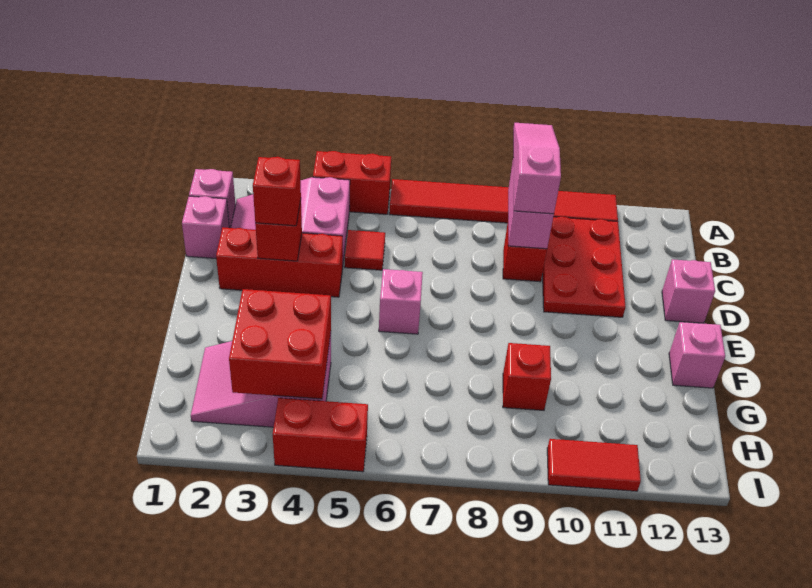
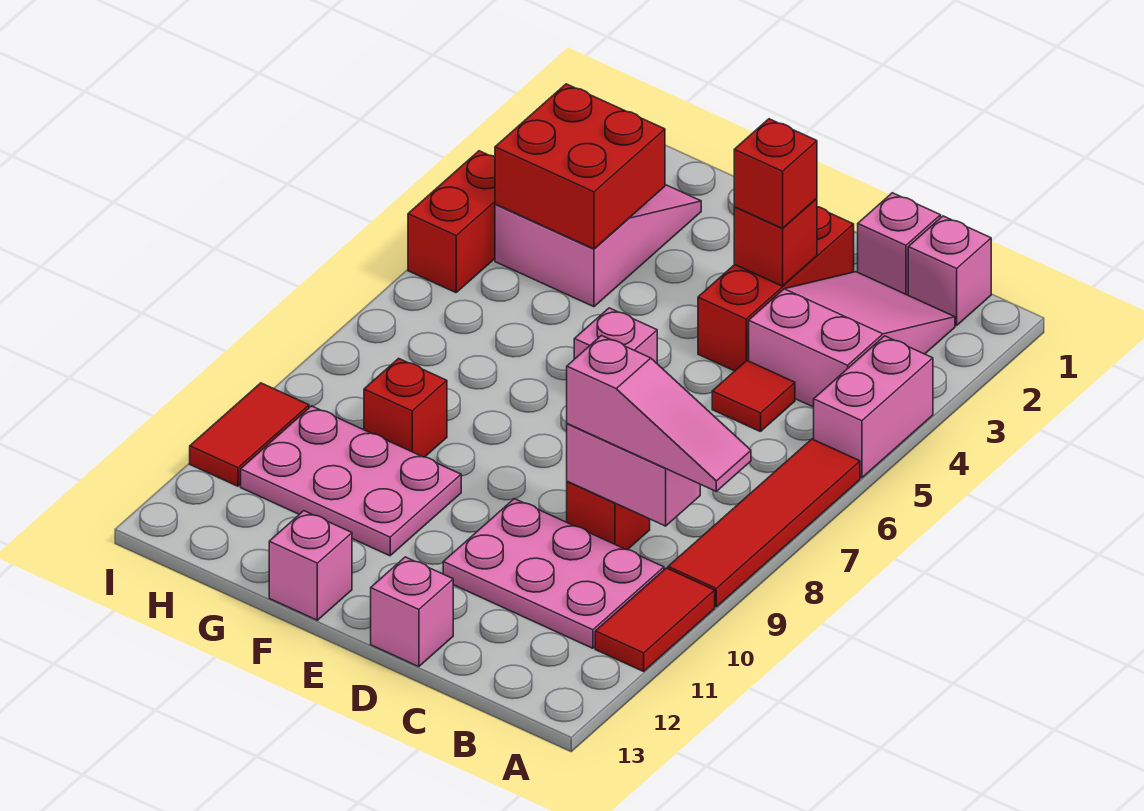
red 1x2 brick [313,151,391,214] -> pink 1x2 brick [814,336,933,478]
red 2x3 plate [543,217,626,317] -> pink 2x3 plate [443,499,664,648]
none -> pink 2x3 plate [241,406,461,556]

